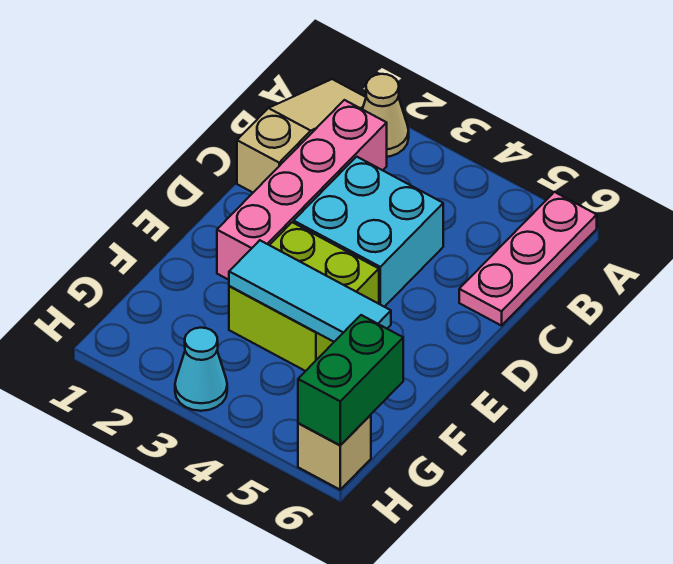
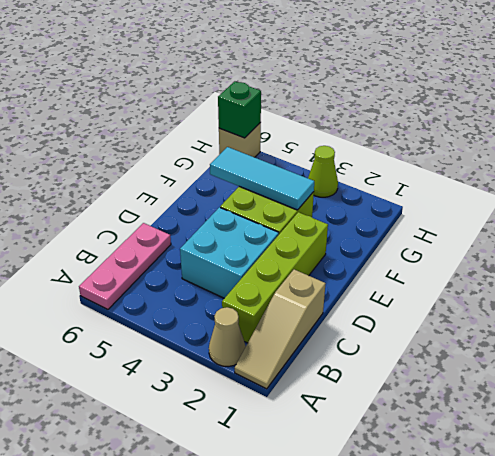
pink 1x4 brick [217,100,387,280] -> lime 1x4 brick [222,212,328,343]
green 1x2 brick [298,315,403,445] -> green 1x1 brick [218,81,261,138]
cyan 1x1 cone [175,328,227,411] -> lime 1x1 cone [308,146,338,197]

